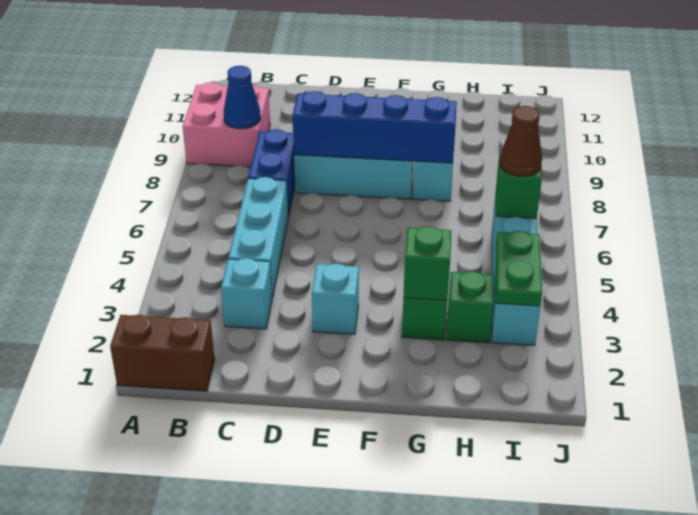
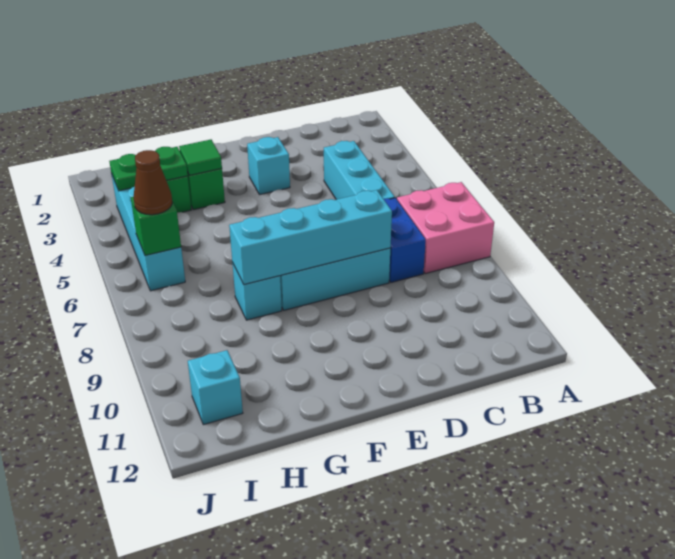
brown 1x2 brick [110,315,215,391] -> none
pink 2x2 brick [183,82,270,167] -> pink 2x2 brick moved to [397,182,494,274]
blue 1x1 cone [224,66,261,129] -> none
cyan 1x1 brick [221,258,272,329] -> cyan 1x1 brick moved to [188,350,243,425]
blue 1x4 brick [293,91,457,163] -> cyan 1x4 brick [229,190,392,284]
green 1x1 brick [403,227,451,300] -> green 1x1 tile [179,140,222,175]
green 1x2 plate [496,231,542,306] -> green 1x2 plate turned to [109,147,188,191]

